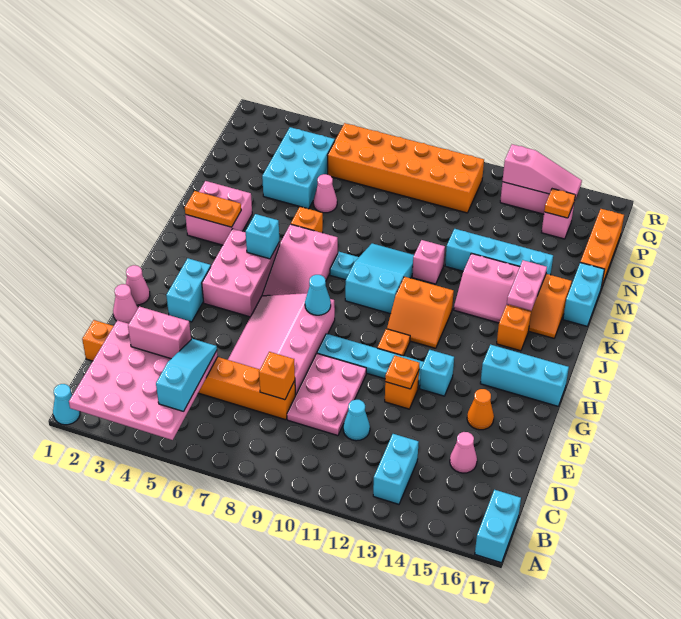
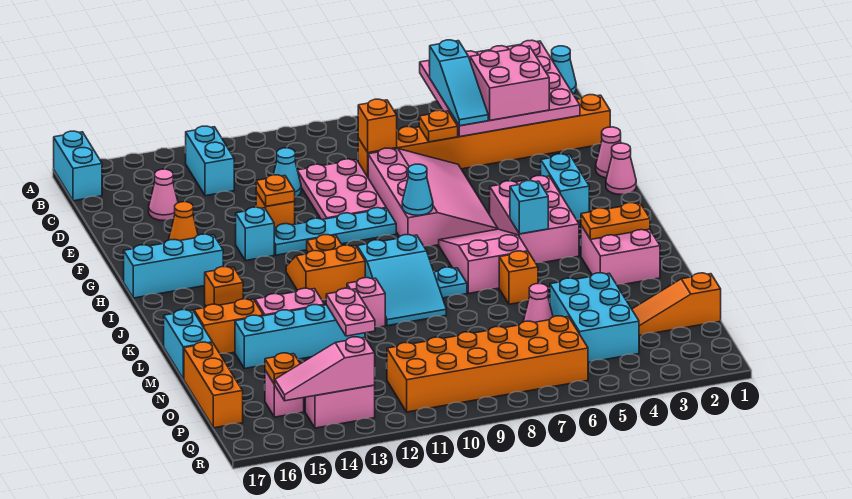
pink 1x2 brick [128,306,191,359] -> pink 2x2 brick [470,46,549,120]
none -> orange 1x1 plate [419,110,458,142]
pink 1x2 plate [507,260,547,311] -> pink 1x2 plate moved to [326,288,375,336]
none -> orange 1x3 slope [632,273,721,336]

